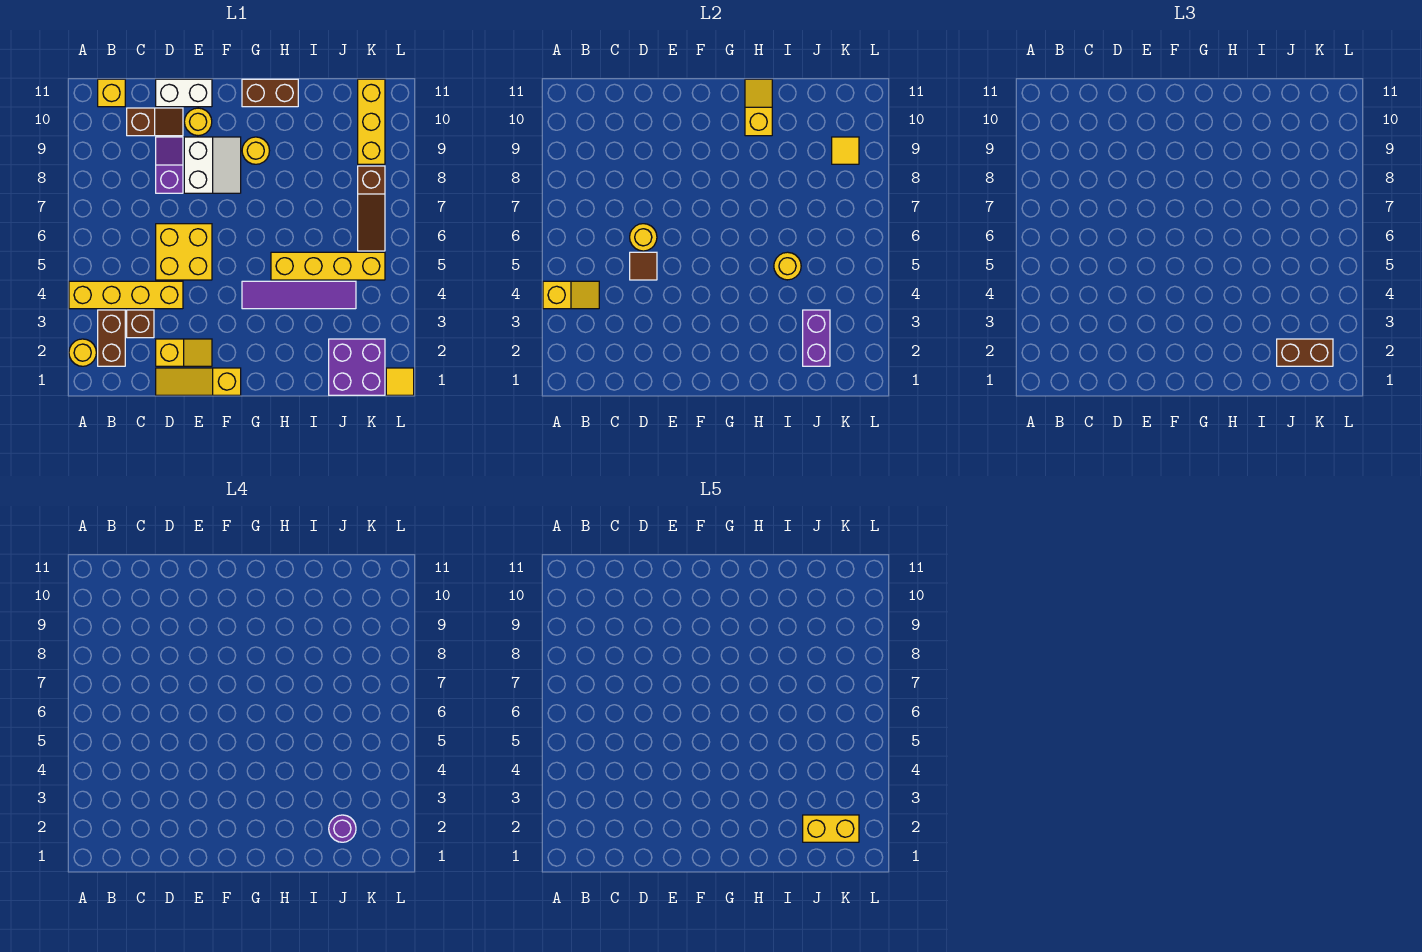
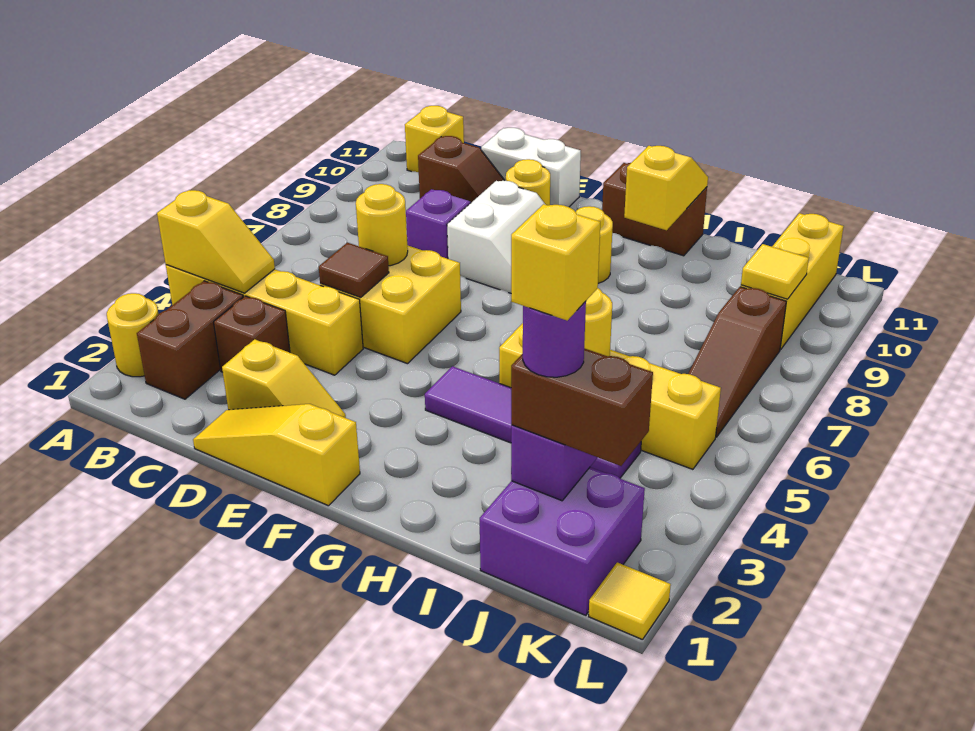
yellow 1x2 brick [803,815,859,842] -> yellow 1x1 brick [511,204,600,320]

